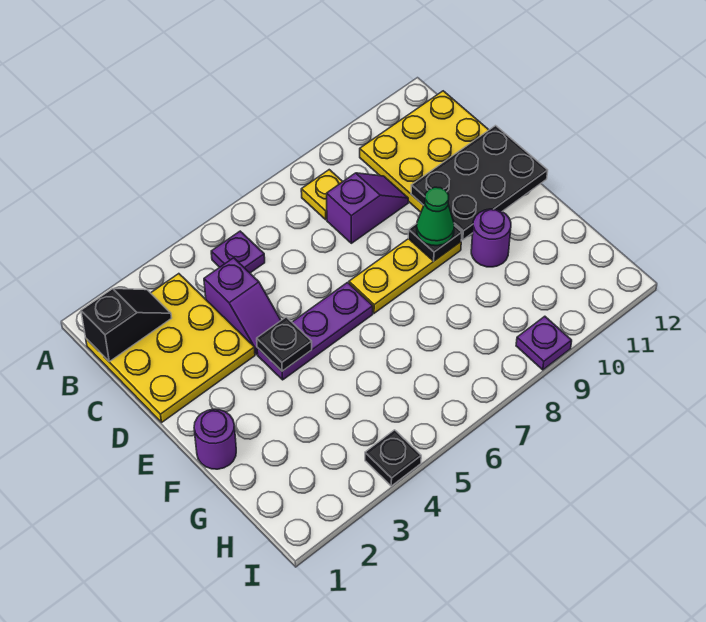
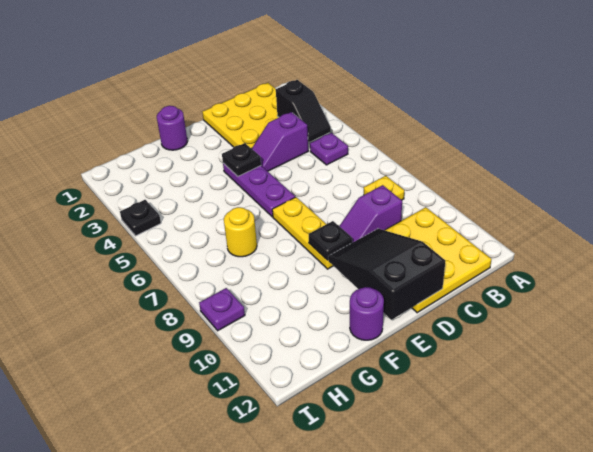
black 1x2 slope [81,289,171,362] -> black 1x2 slope moved to [276,80,331,142]
purple 1x2 slope [327,173,408,243] -> purple 1x2 slope turned to [339,185,402,243]
black 2x3 plate [411,126,548,240] -> black 2x3 slope [328,229,445,320]
green 1x1 cone [417,187,454,246] -> none
purple 1x1 round brick [471,209,511,267] -> purple 1x1 round brick moved to [350,287,384,340]
none -> yellow 1x1 round brick [224,207,257,257]

